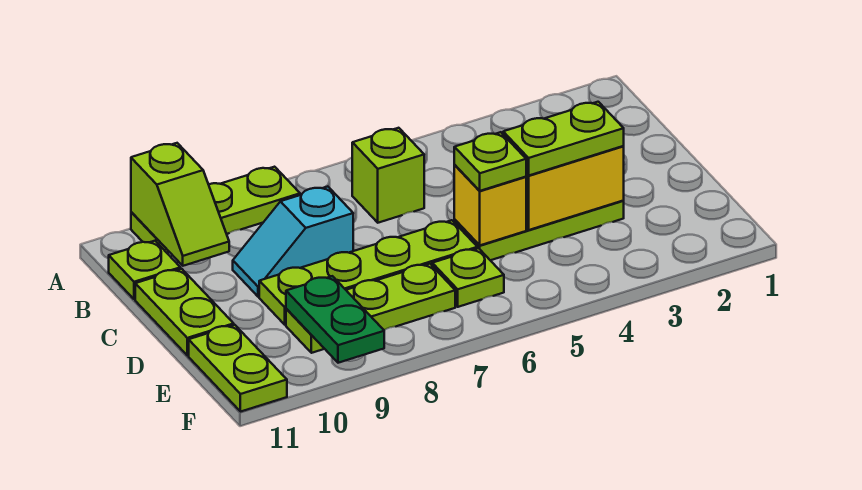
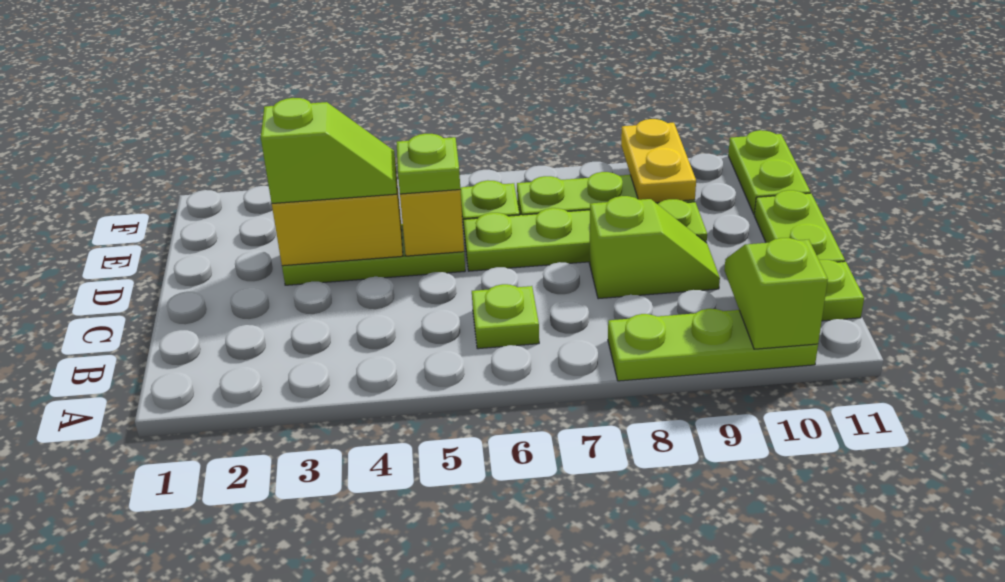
lime 1x1 brick [352,128,424,223] -> lime 1x1 plate [472,284,539,349]
cyan 1x2 slope [233,187,353,297] -> lime 1x2 slope [589,196,720,299]
lime 1x2 plate [503,102,624,175] -> lime 1x2 slope [261,98,397,203]
green 1x2 plate [286,276,384,363] -> yellow 1x2 plate [621,119,696,203]

